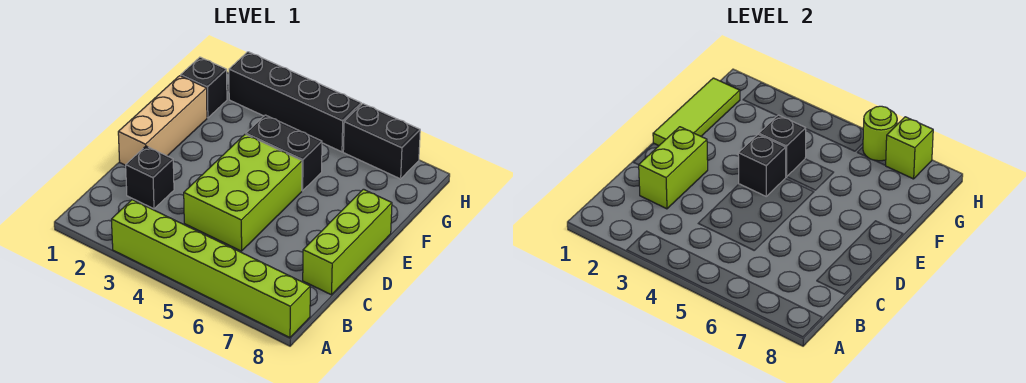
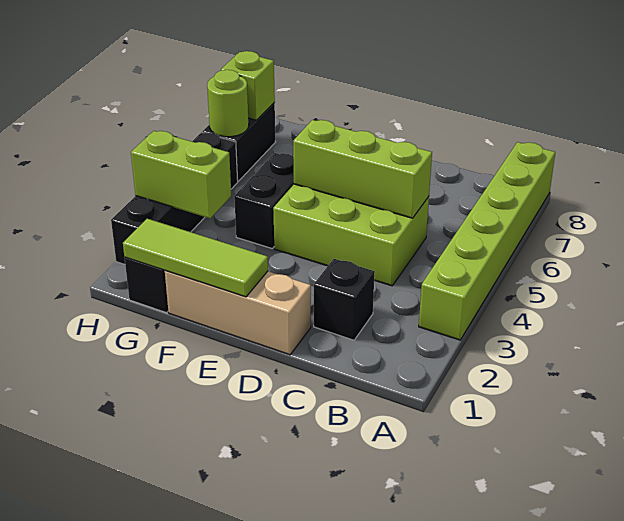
lime 1x2 brick [639,127,708,209] -> lime 1x2 brick moved to [131,131,231,218]
lime 1x3 brick [303,189,392,295] -> lime 1x3 brick moved to [293,120,432,218]
black 1x1 brick [738,134,786,196] -> none
black 1x1 brick [759,115,806,177] -> none

